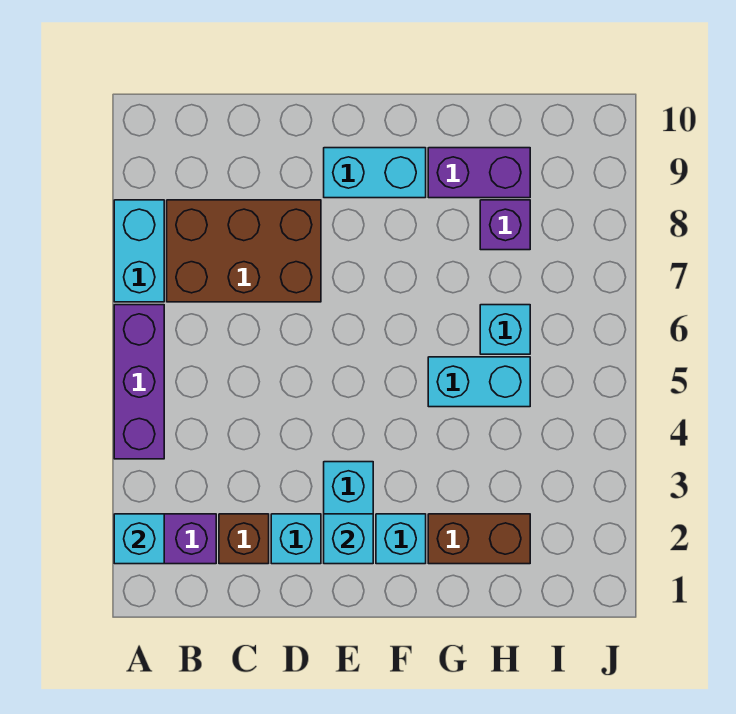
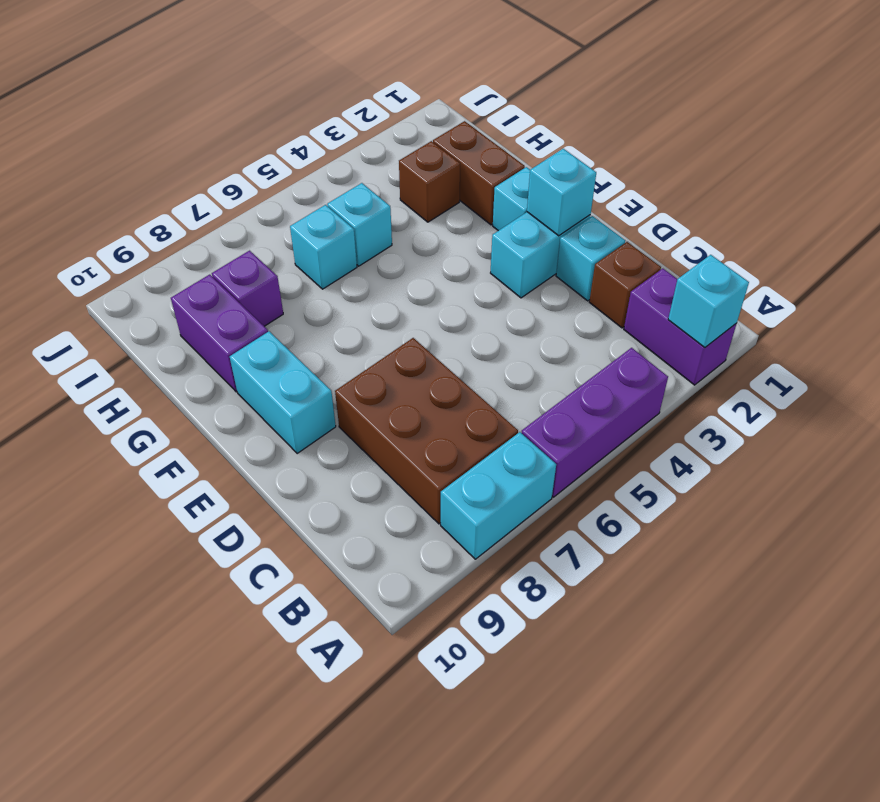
cyan 1x2 brick [428,357,530,407] -> cyan 1x1 brick [327,183,392,266]
none -> brown 1x1 brick [399,141,460,222]

